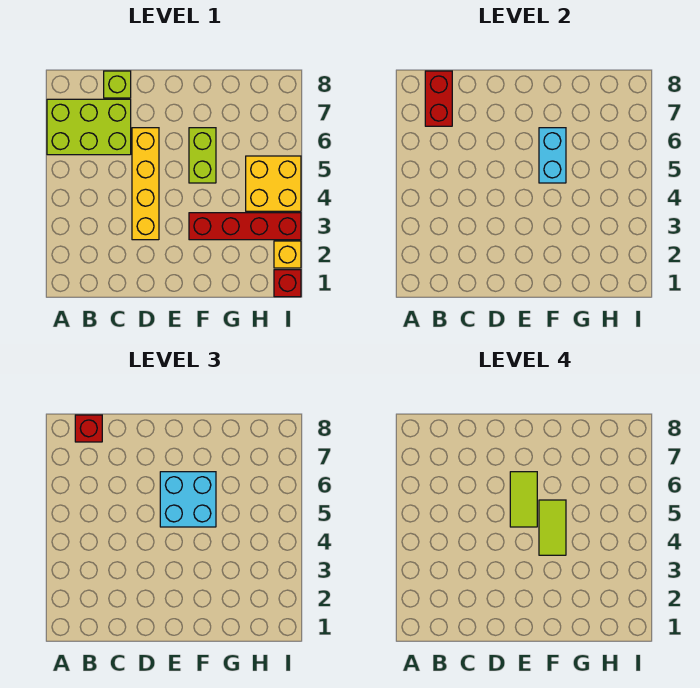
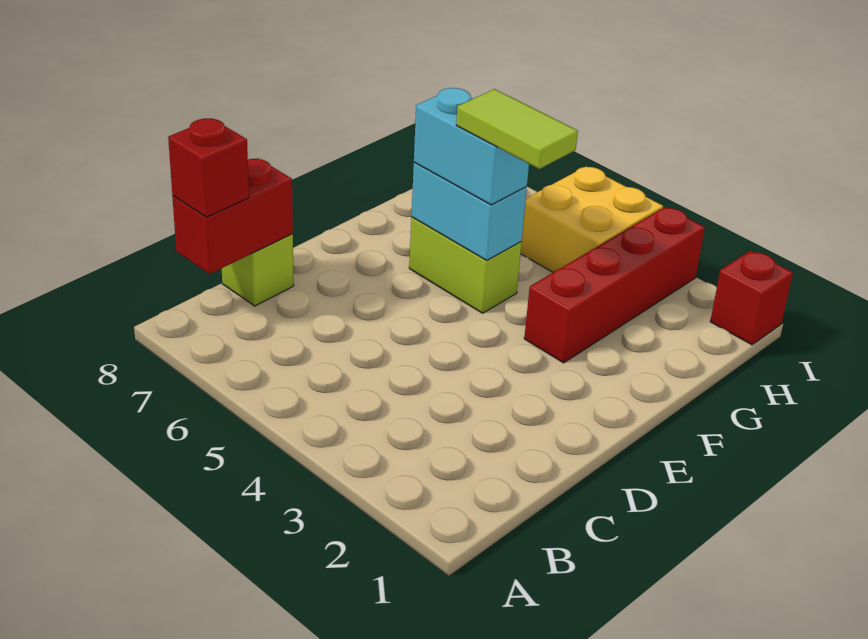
lime 2x3 brick [47,99,131,155] -> none
red 1x2 brick [425,71,452,126] -> red 1x2 brick turned to [172,158,293,274]
yellow 1x4 brick [132,128,159,240] -> none
cyan 2x2 brick [160,472,216,527] -> cyan 1x2 brick [414,88,529,205]
lime 1x2 tile [510,472,537,527] -> none
yellow 1x1 brick [274,241,301,268] -> none

